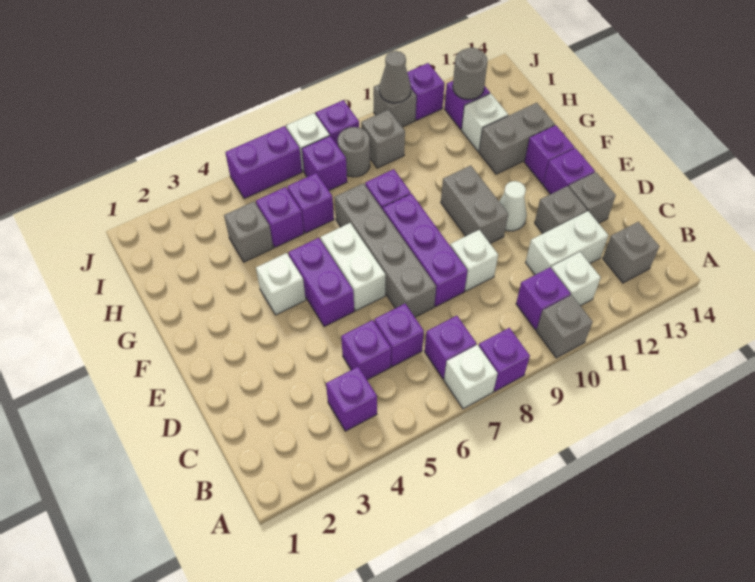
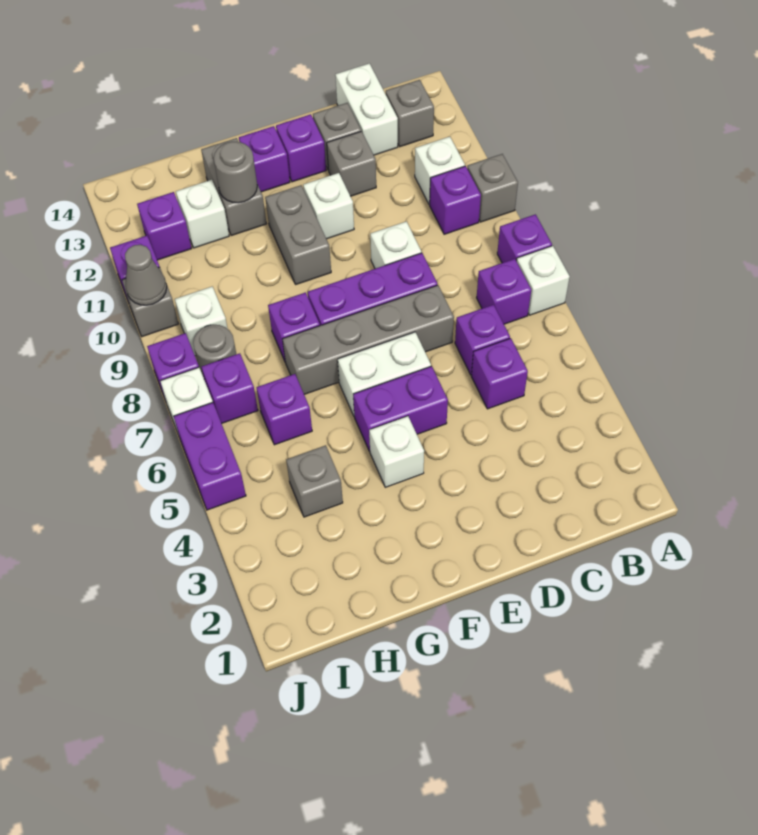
purple 1x1 brick [326,367,377,431] -> none
white 1x2 brick [526,211,608,275] -> white 1x2 brick moved to [335,63,398,155]
grey 1x2 brick [441,166,508,243] -> grey 1x2 brick turned to [265,185,331,284]
white 1x1 cone [499,181,527,231] -> white 1x1 brick [303,173,354,239]
purple 1x1 brick [256,187,304,247] -> none
grey 1x1 brick [361,110,405,168] -> white 1x1 brick [175,287,228,356]
grey 1x1 round brick [453,48,488,100] -> grey 1x1 round brick moved to [214,142,257,203]

